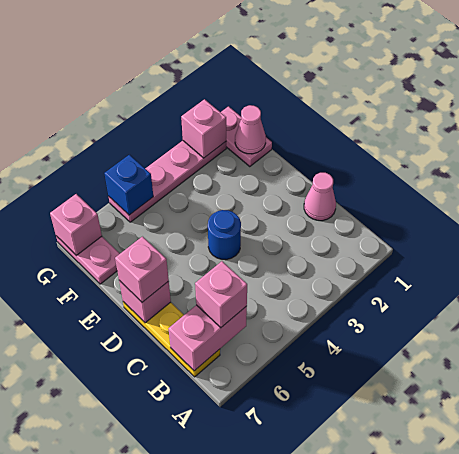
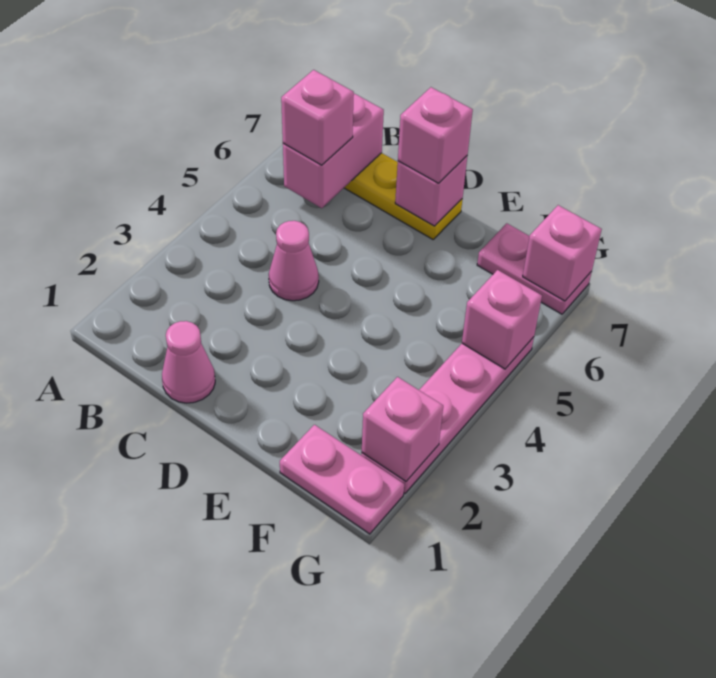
blue 1x1 round brick [208,210,241,260] -> none
pink 1x1 cone [235,105,266,154] -> pink 1x1 cone moved to [269,221,319,301]
blue 1x1 brick [104,155,153,215] -> pink 1x1 brick [462,270,542,369]

